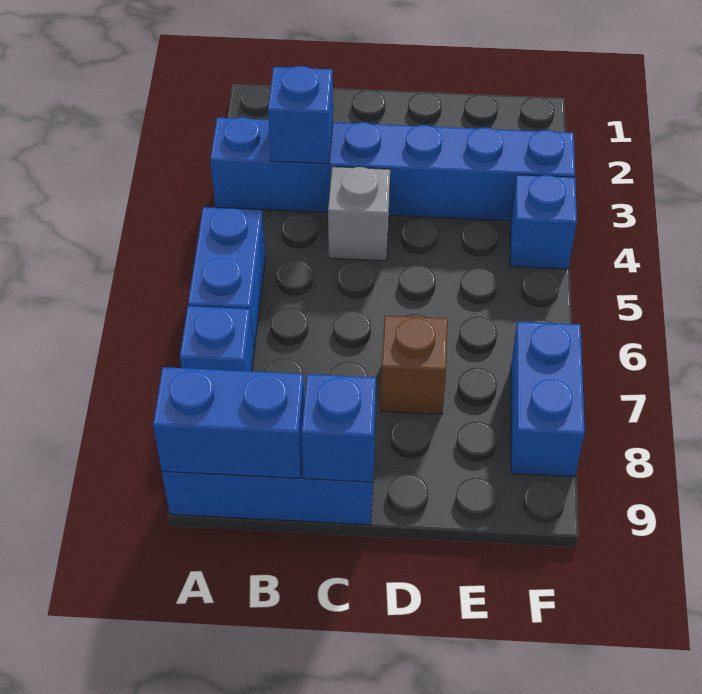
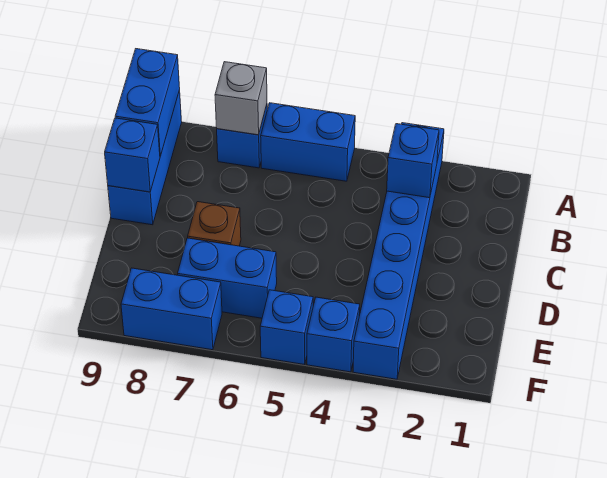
grey 1x1 brick [328,167,390,261] -> grey 1x1 brick moved to [215,62,267,135]
none -> blue 1x2 brick [178,238,277,318]
none -> blue 1x1 brick [260,290,313,365]

